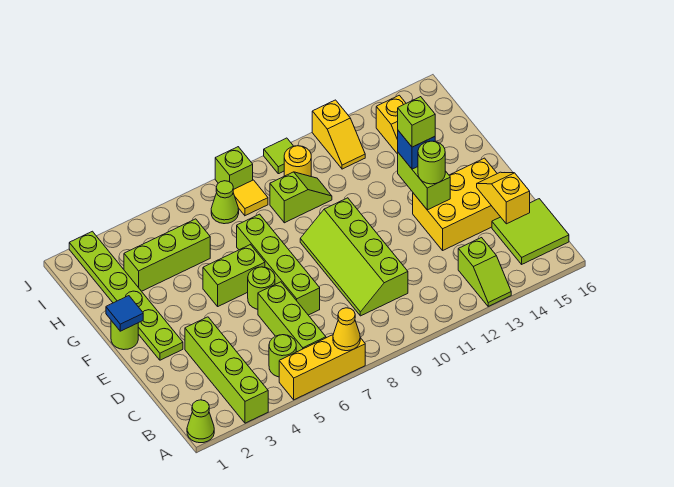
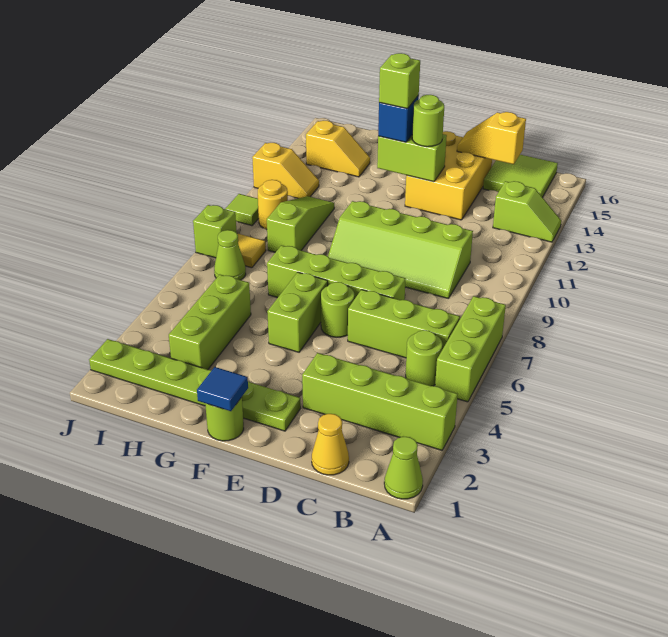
yellow 1x3 brick [279,335,365,400] -> lime 1x3 brick [435,296,506,402]
yellow 1x1 cone [333,308,360,351] -> yellow 1x1 cone moved to [312,414,349,475]
lime 1x2 slope [270,172,332,223] -> lime 1x3 slope [267,196,334,252]

